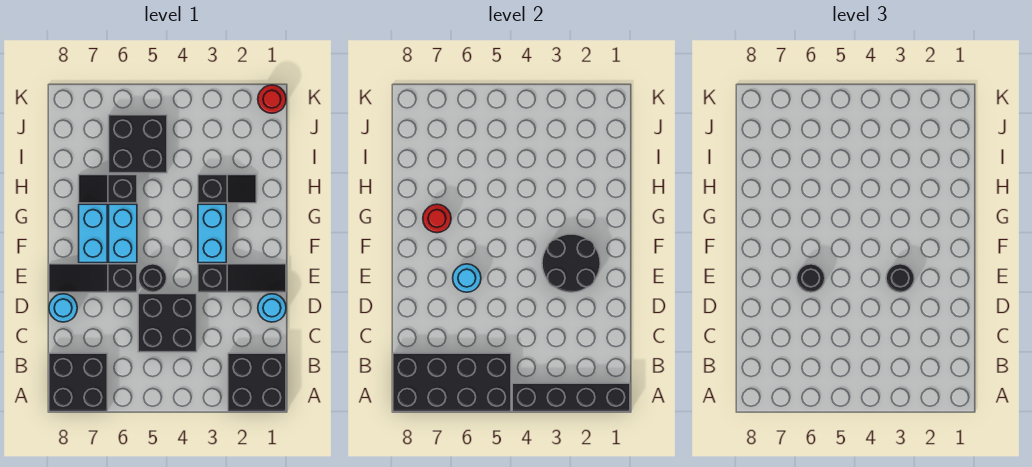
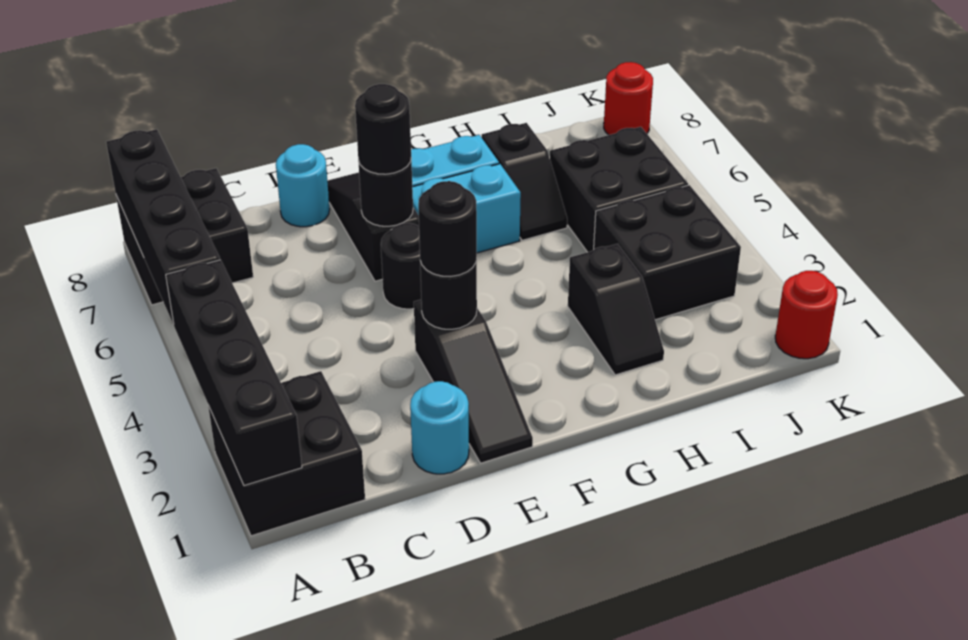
black 2x4 brick [393,353,511,412] -> black 1x4 brick [106,129,220,325]
black 2x2 brick [138,294,197,352] -> black 2x2 brick moved to [594,185,741,320]
black 2x2 round brick [542,234,600,292] -> black 1x1 round brick [420,259,477,329]
cyan 1x1 round brick [453,264,481,292] -> black 1x1 round brick [358,161,413,226]
cyan 1x2 brick [198,204,226,263] -> none
red 1x1 round brick [423,204,451,233] -> red 1x1 round brick moved to [604,62,653,135]
black 1x2 slope [79,175,137,203] -> black 1x2 slope turned to [482,123,567,240]

